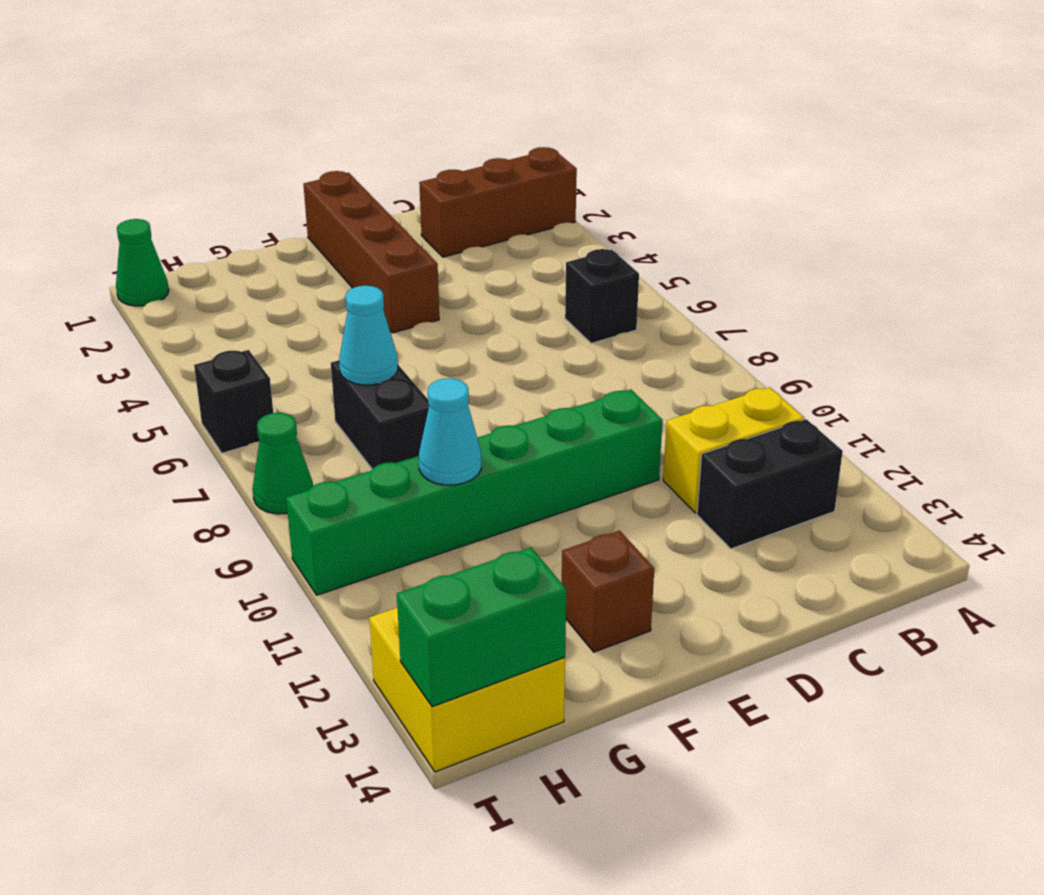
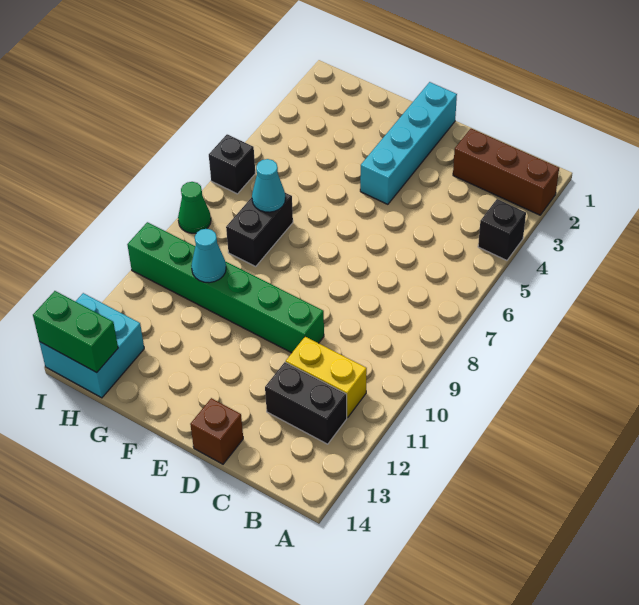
black 1x1 brick [565,249,639,343] -> black 1x1 brick moved to [478,199,526,260]
brown 1x4 brick [303,171,439,333] -> cyan 1x4 brick [360,82,457,204]
brown 1x1 brick [562,531,654,652] -> brown 1x1 brick moved to [190,398,243,464]
yellow 2x2 brick [369,608,565,772] -> cyan 2x2 brick [39,293,144,398]
green 1x1 cone [116,219,169,306] -> none

